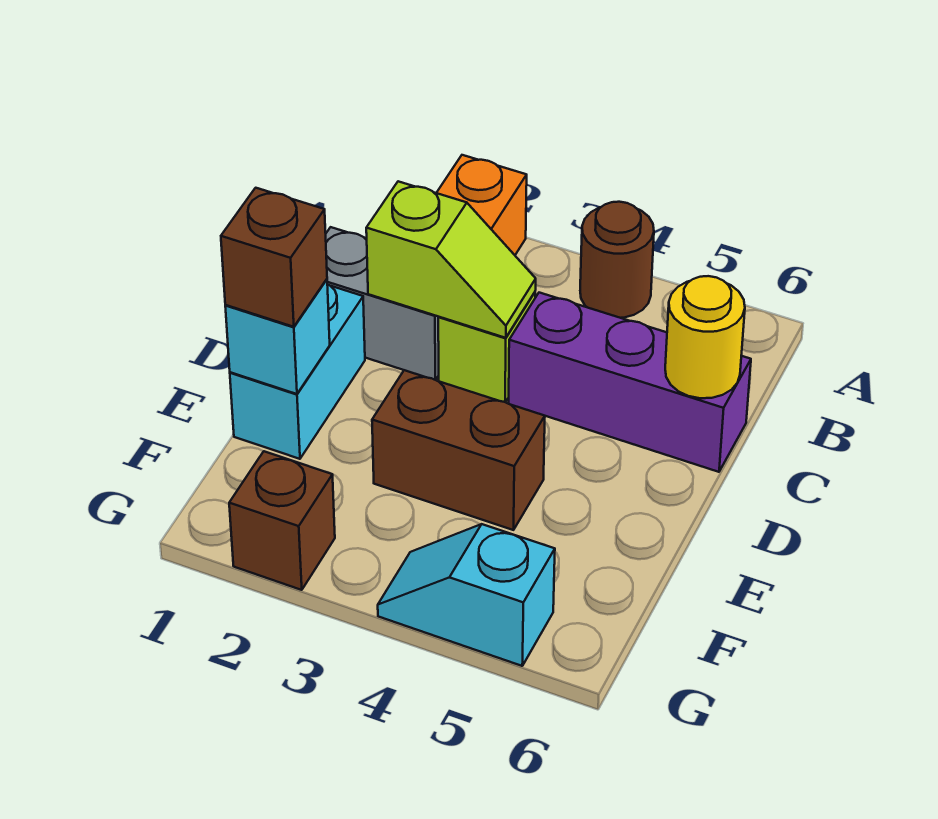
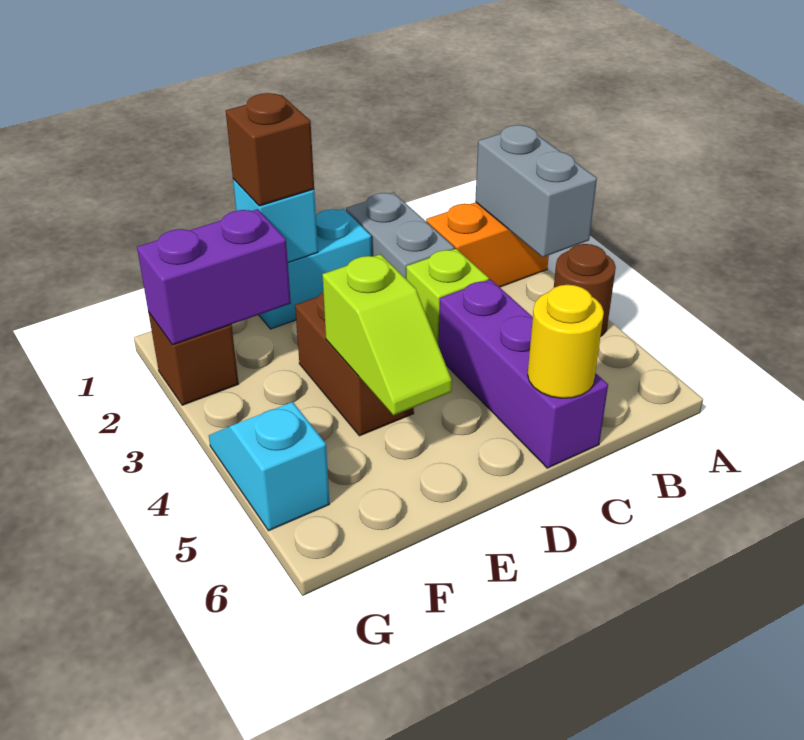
none -> grey 1x2 brick [475,125,597,257]
lime 1x2 slope [366,181,536,338] -> lime 1x2 slope moved to [322,254,452,415]
none -> purple 1x2 brick [137,209,291,345]

